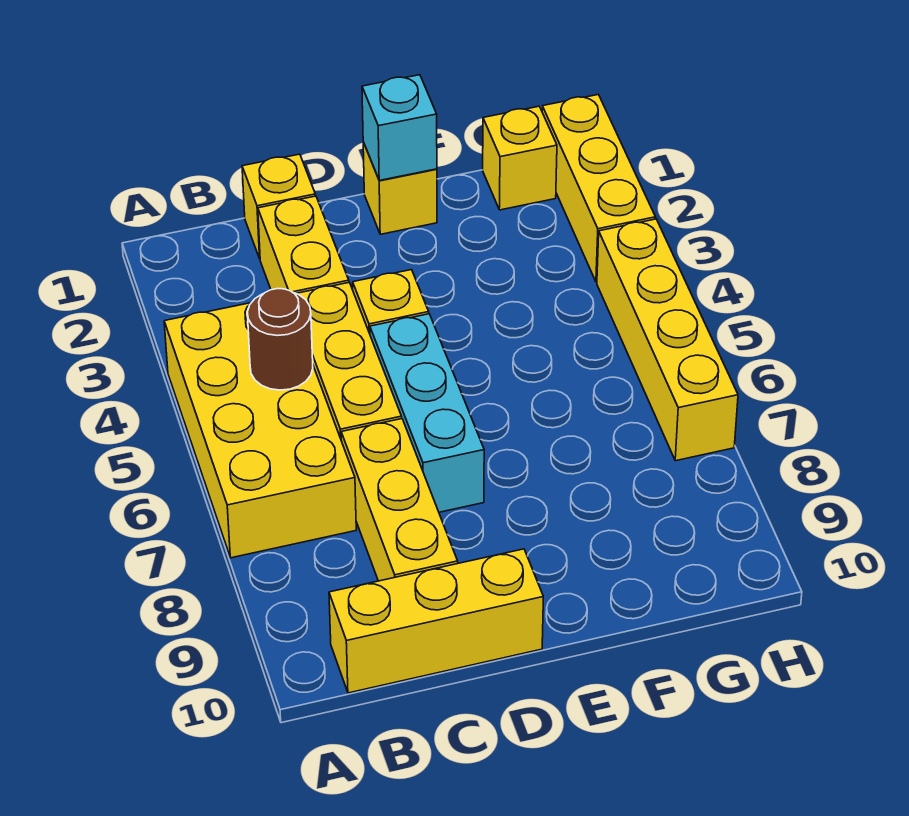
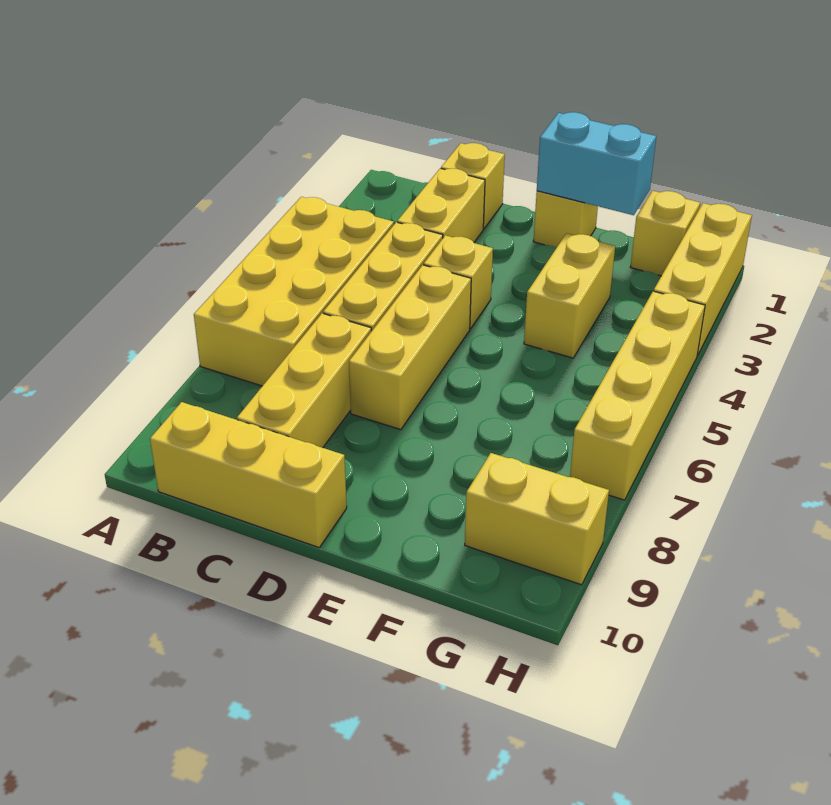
brown 1x1 round brick [247,289,313,390] -> none
cyan 1x3 brick [370,314,484,512] -> yellow 1x3 brick [349,265,471,430]
cyan 1x1 brick [362,75,437,180] -> cyan 1x2 brick [537,112,656,215]
none -> yellow 1x2 brick [524,233,615,358]
none -> yellow 1x2 brick [465,453,609,585]

